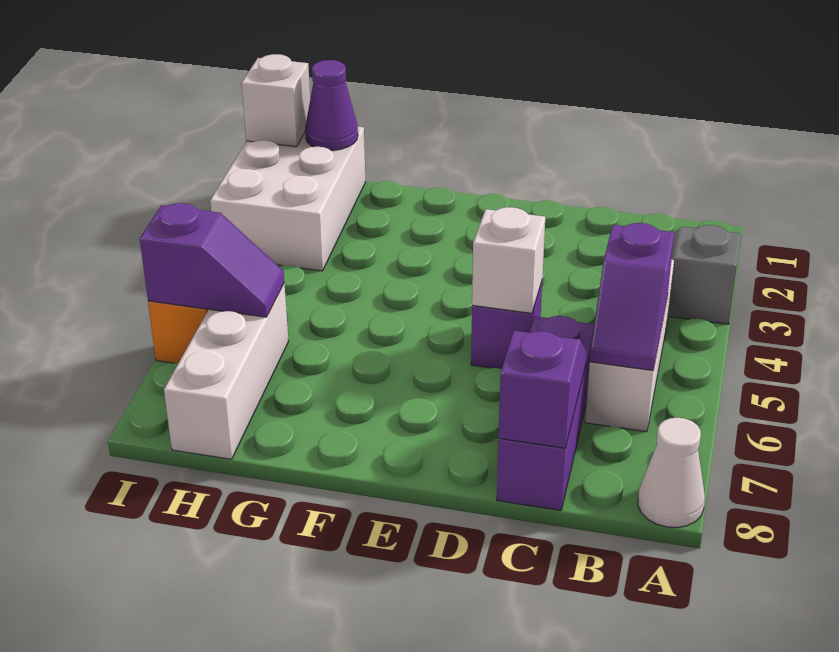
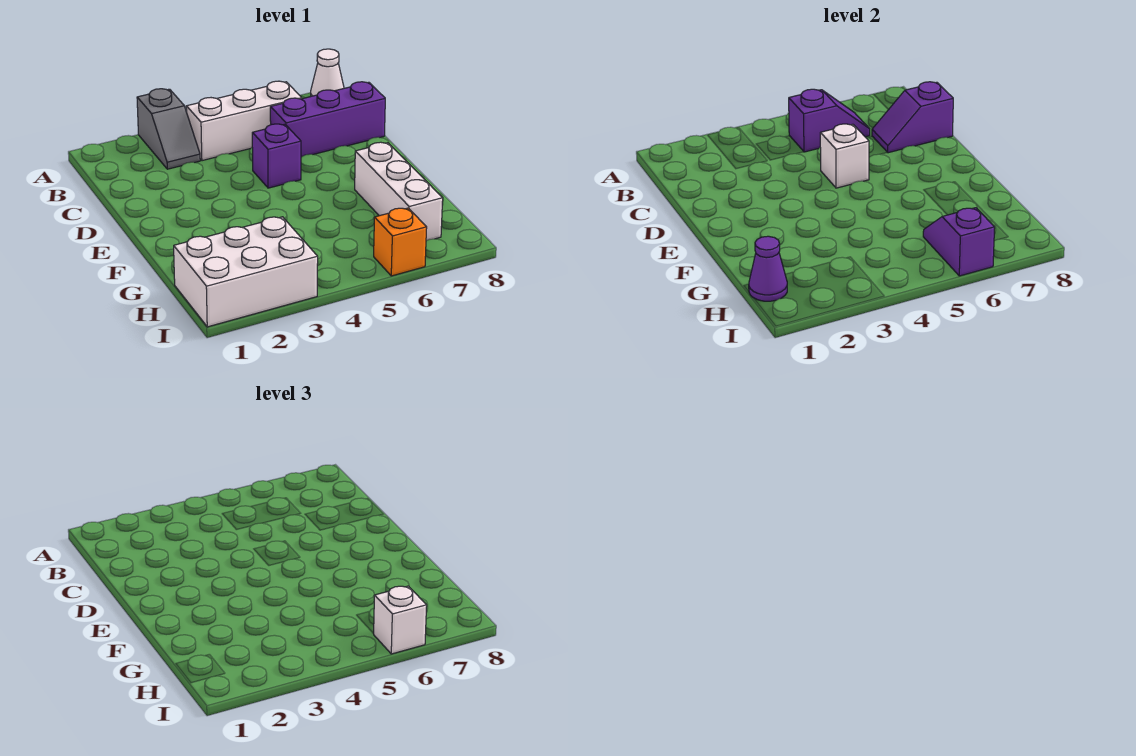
white 1x3 brick [164,283,289,459] -> white 1x3 brick turned to [355,142,443,241]
white 1x1 brick [241,54,310,147] -> white 1x1 brick moved to [374,586,427,654]

